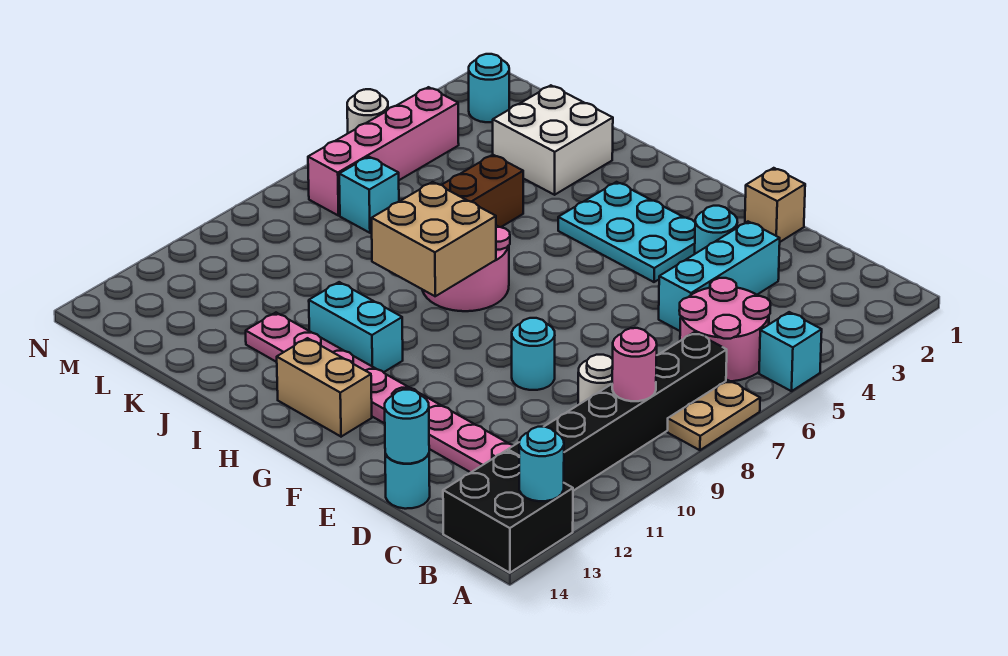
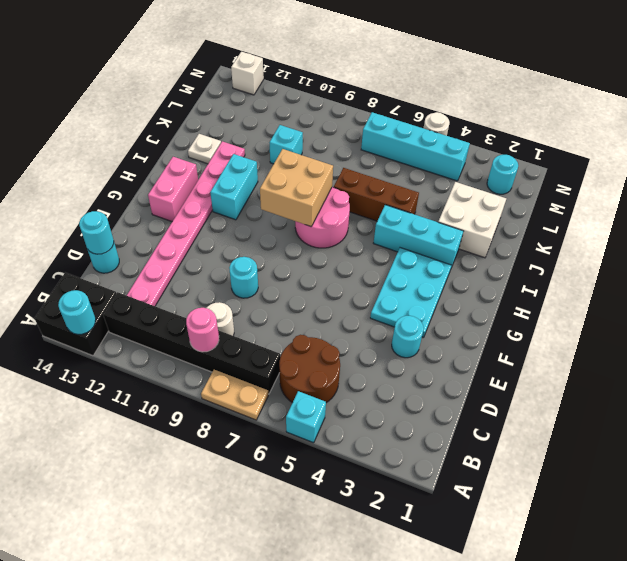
pink 2x2 round brick [679,278,770,381] -> brown 2x2 round brick [279,335,340,403]
cyan 1x3 brick [659,222,780,331] -> cyan 1x3 brick moved to [374,205,463,267]
tan 1x1 brick [745,168,805,242] -> none
tan 1x2 brick [277,338,372,437] -> pink 1x2 brick [148,157,198,221]
none -> white 1x1 plate [188,134,221,164]
cyan 1x1 brick [339,157,399,233] -> cyan 1x1 brick moved to [269,125,303,164]
pink 1x4 brick [308,87,459,216] -> cyan 1x4 brick [361,112,470,181]
none -> white 1x1 brick [231,52,264,95]

